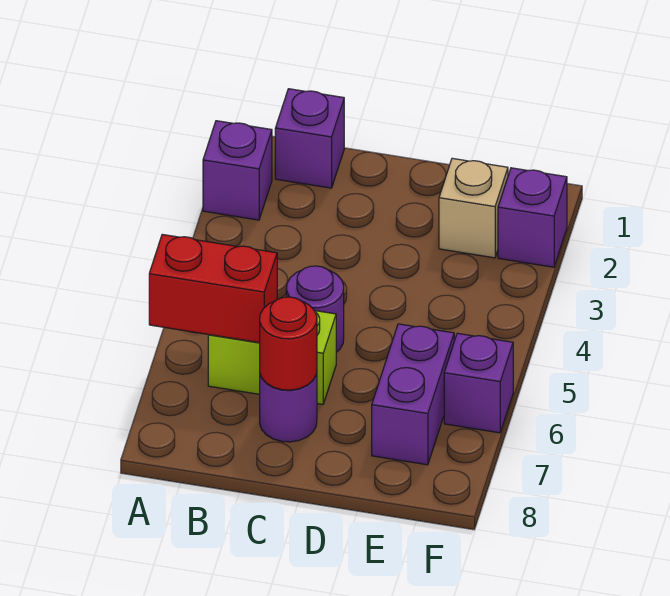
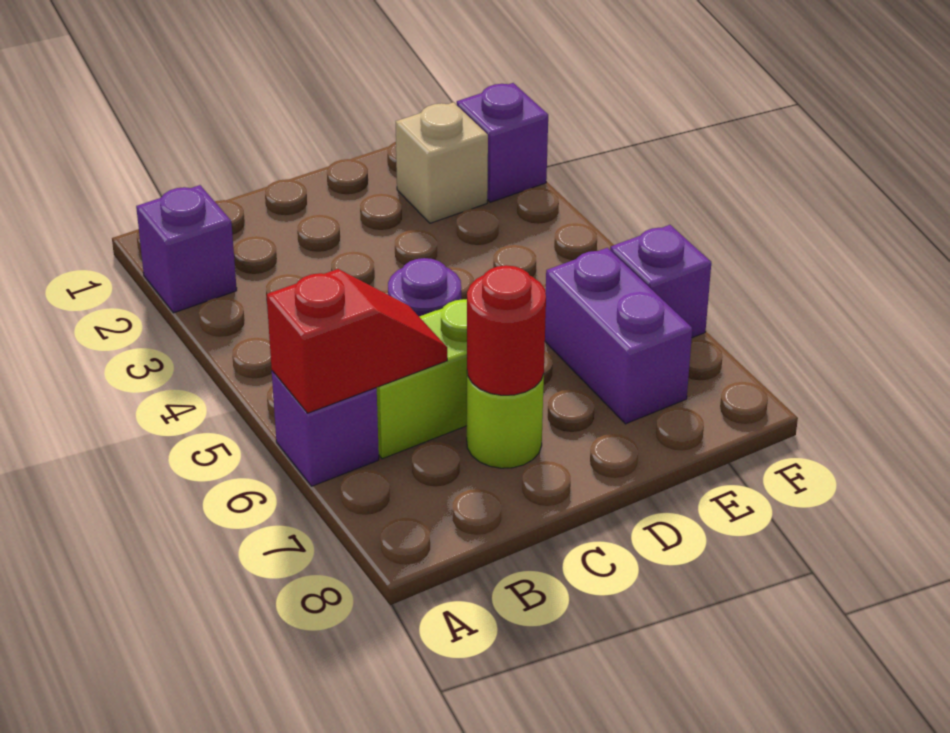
red 1x2 brick [149,234,277,343] -> red 1x2 slope [267,269,447,413]
purple 1x1 brick [275,89,344,188] -> purple 1x1 brick moved to [272,371,379,486]
purple 1x1 round brick [260,373,317,442] -> lime 1x1 round brick [467,374,544,468]

